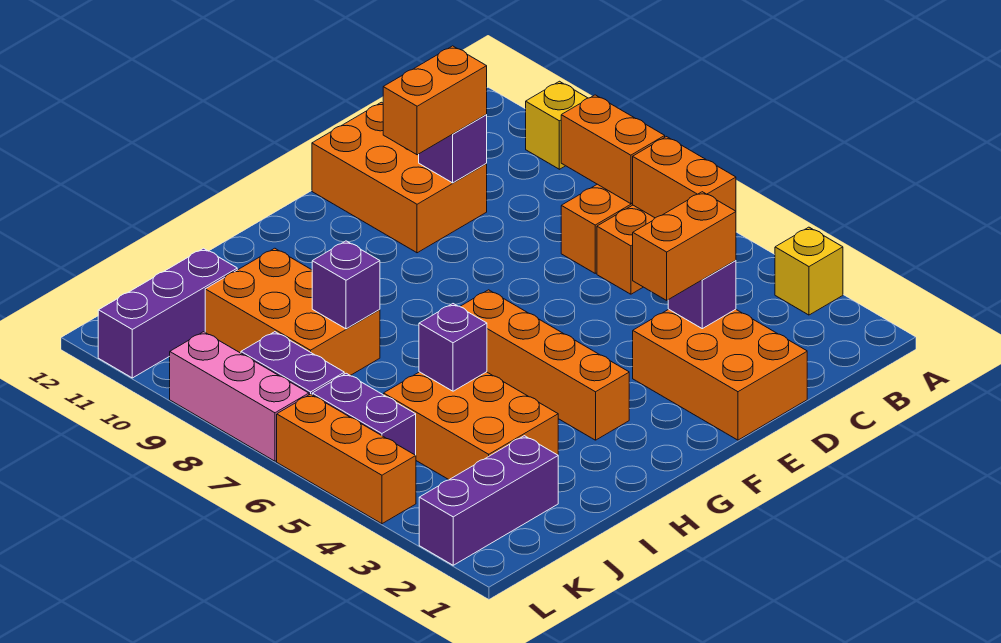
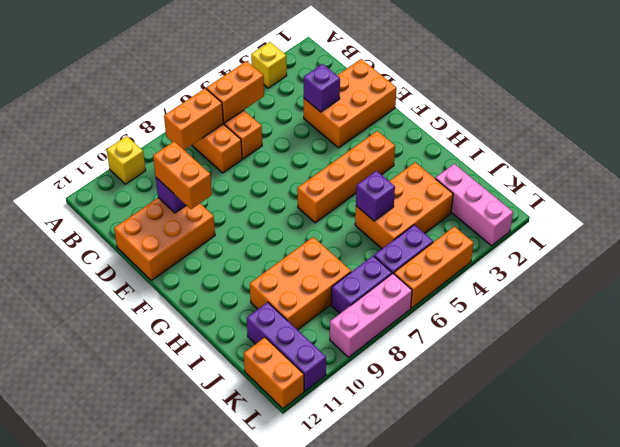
orange 1x2 brick [633,192,736,300] -> orange 1x2 brick moved to [244,337,304,409]
purple 1x1 brick [312,241,380,329] -> none
purple 1x3 brick [419,436,558,565] -> pink 1x3 brick [435,164,513,246]

